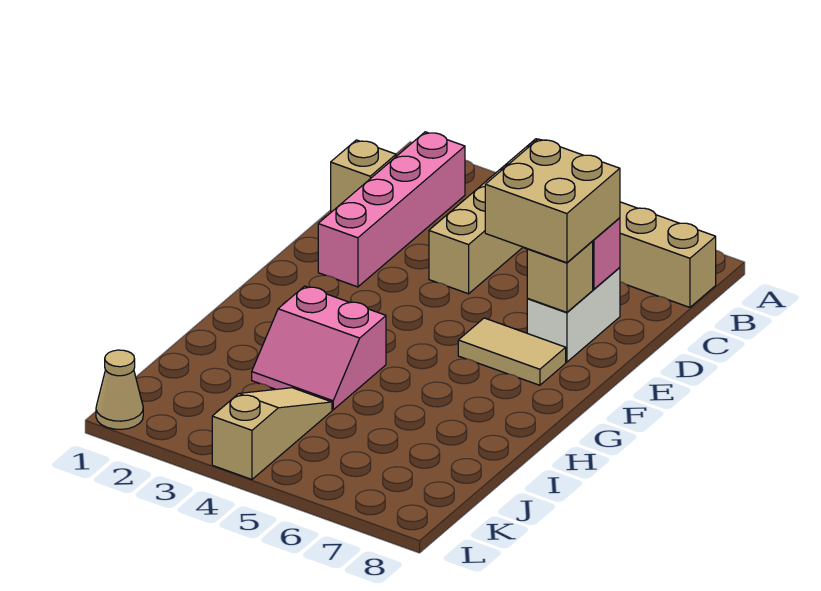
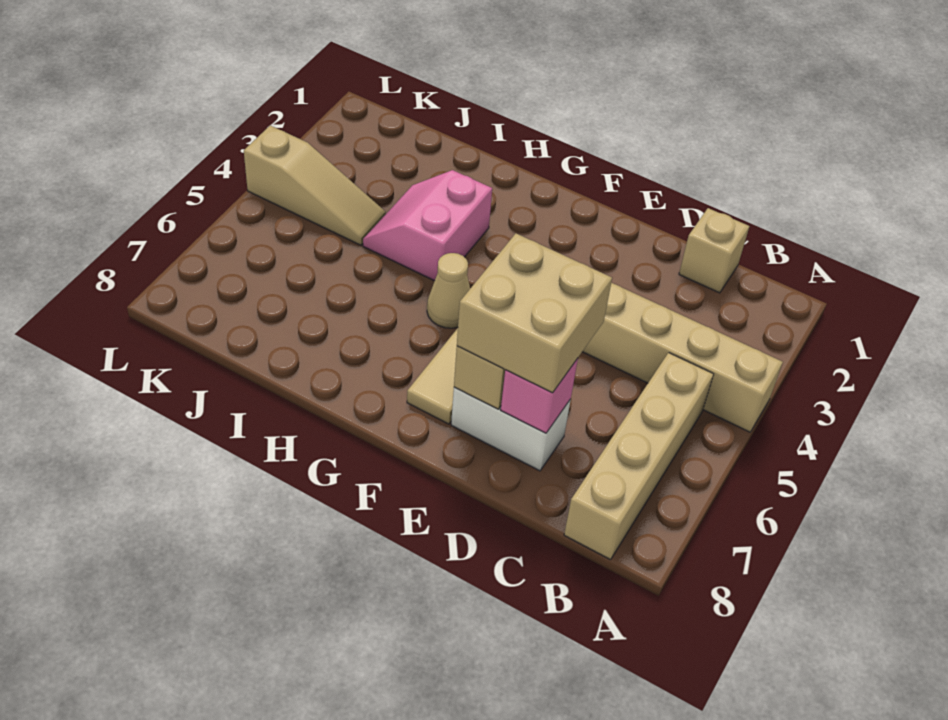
pink 1x4 brick [318,132,465,287] -> none
tan 1x1 cone [96,350,143,429] -> tan 1x1 cone moved to [427,253,470,328]

